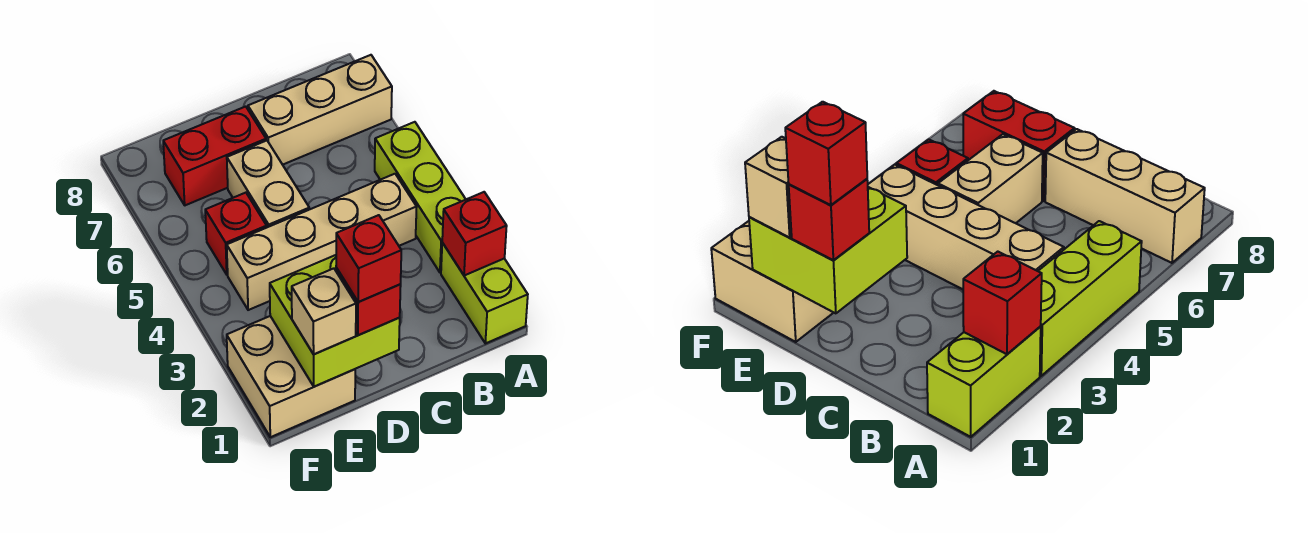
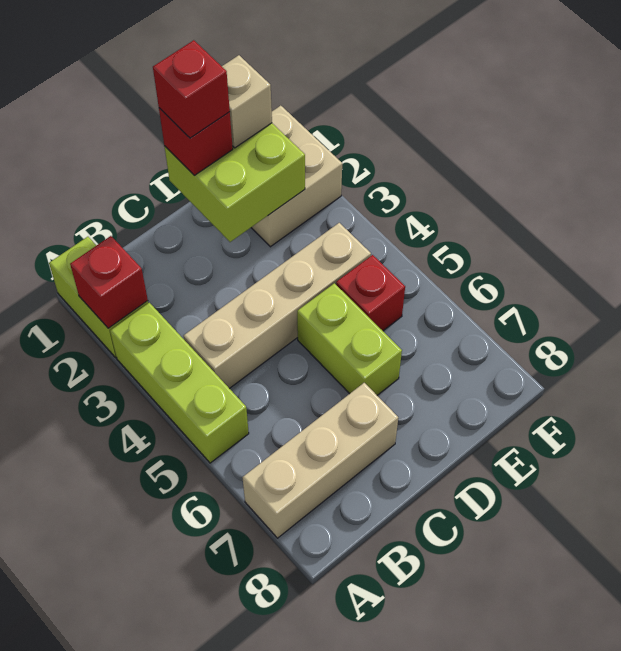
tan 1x2 brick [227,141,309,227] -> lime 1x2 brick [297,283,402,395]
red 1x2 brick [163,107,266,205] -> none

